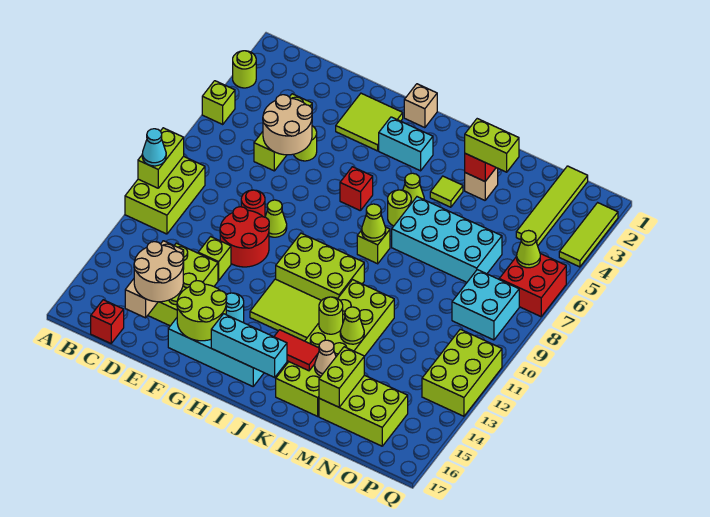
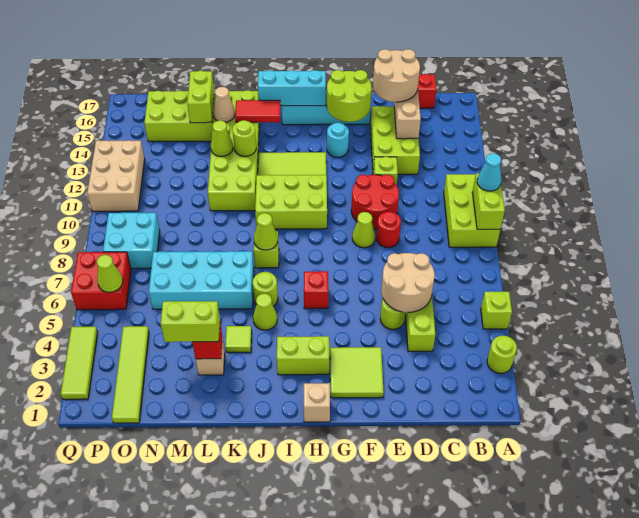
cyan 1x2 brick [379,117,433,171] -> lime 1x2 brick [277,336,329,375]
lime 2x3 brick [422,329,502,416] -> tan 2x3 brick [87,140,145,211]

